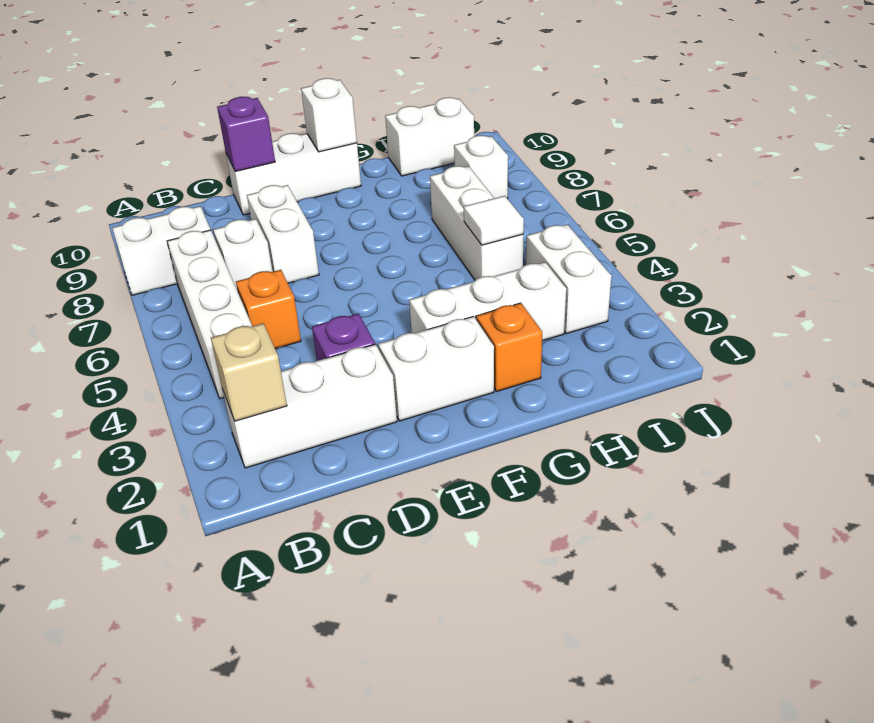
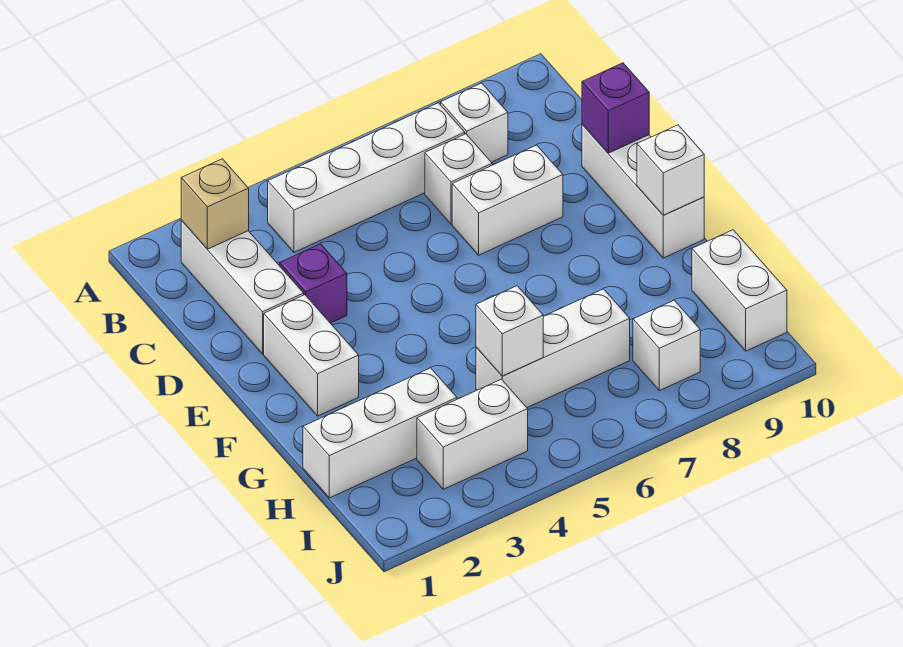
white 1x2 brick [112,206,211,295] -> white 1x1 brick [441,83,508,162]
orange 1x1 brick [236,270,301,349] -> none
white 1x3 brick [409,262,566,341] -> white 1x3 brick turned to [303,368,457,498]
orange 1x1 brick [476,303,542,392] -> none
white 1x1 tile [464,196,524,245] -> white 1x1 brick [476,286,543,376]

